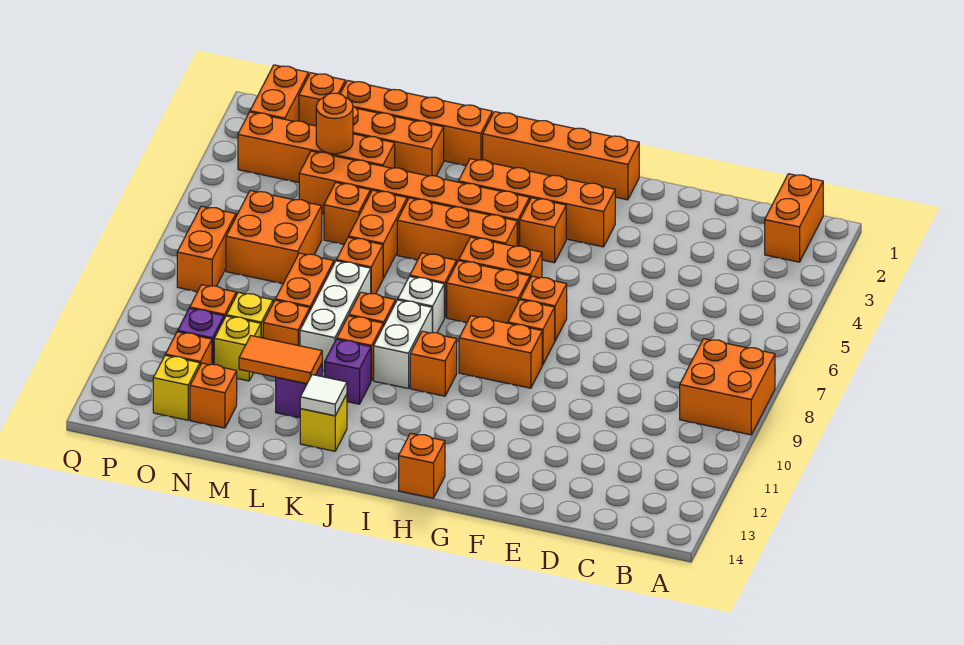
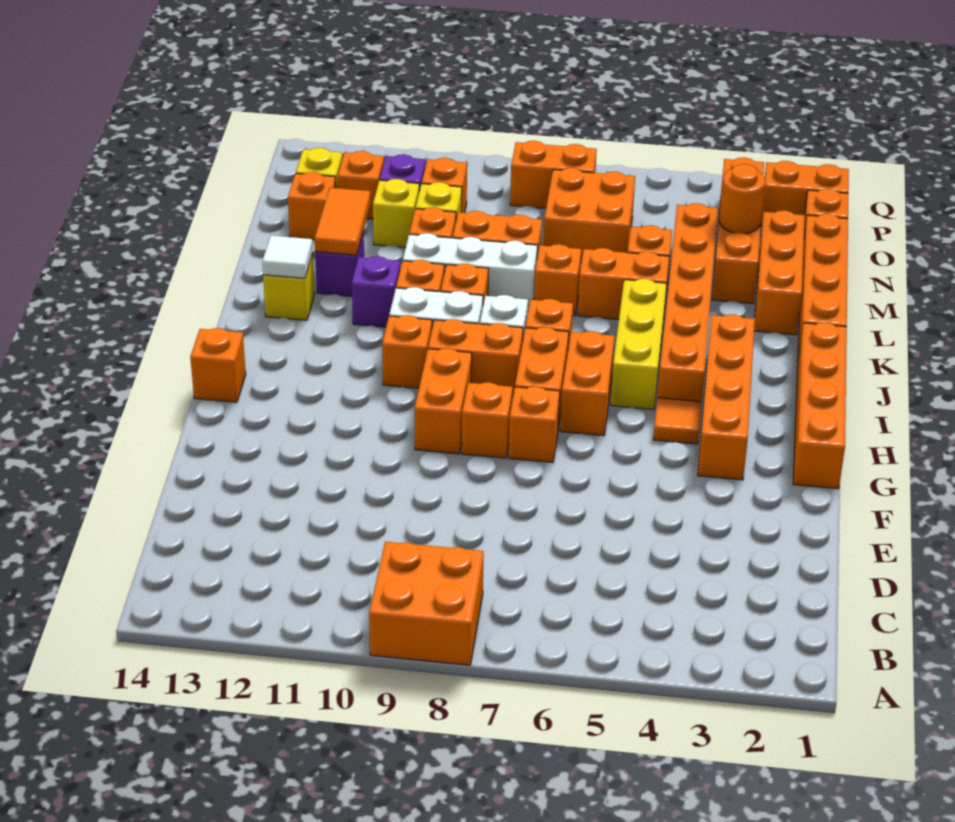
orange 1x2 brick [765,174,823,262] -> orange 1x2 brick moved to [428,319,523,397]
orange 1x1 brick [520,198,566,263] -> orange 1x1 tile [653,398,702,444]
orange 1x3 brick [397,198,517,264] -> yellow 1x3 brick [611,279,667,409]

